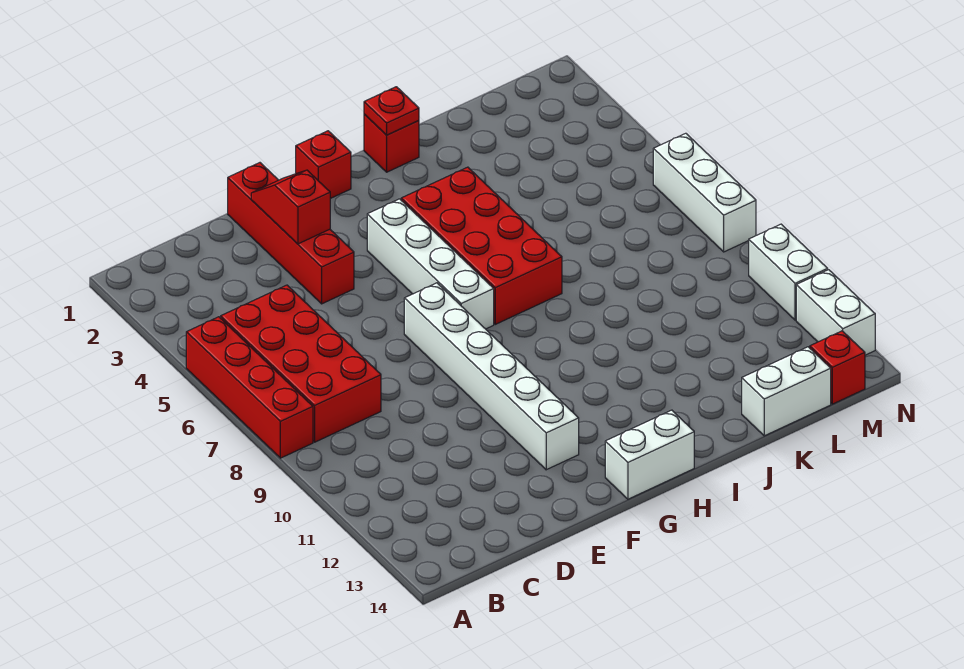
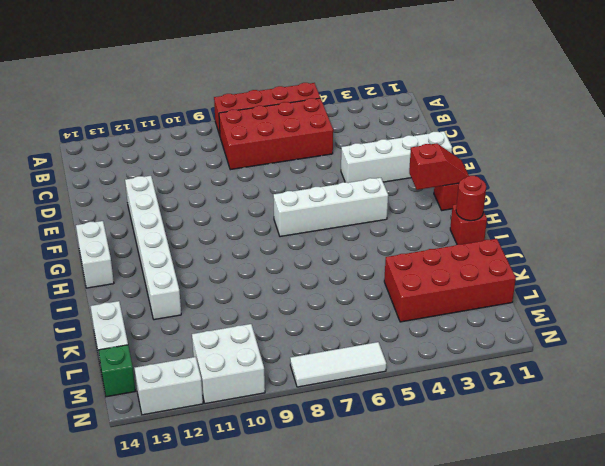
red 1x4 brick [228,163,354,304] -> white 1x4 brick [341,131,452,183]
red 1x2 slope [251,170,330,244] -> red 1x2 slope moved to [409,143,469,190]
white 1x6 brick [404,283,579,470] -> white 1x6 brick turned to [125,176,181,320]
red 2x4 brick [401,167,562,324] -> red 2x4 brick moved to [384,239,516,322]
red 1x1 plate [364,87,419,135] -> red 1x1 round brick [456,176,486,221]
red 1x1 brick [810,331,865,404] -> green 1x1 brick [98,345,135,397]
white 1x3 brick [653,133,756,252] -> white 1x3 tile [290,342,386,387]
white 1x2 brick [749,224,828,320] -> white 2x2 brick [192,324,265,404]

